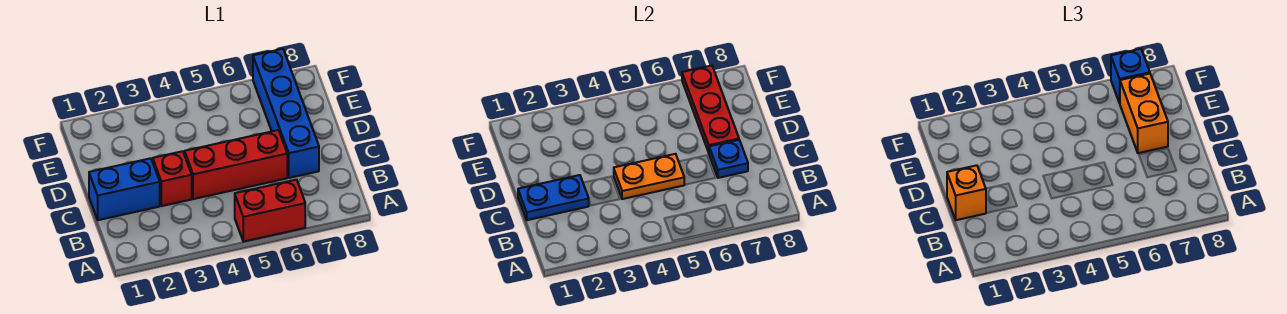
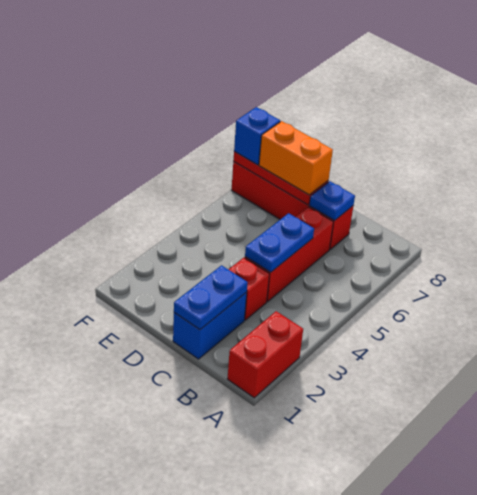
red 1x2 brick [235,180,305,242] -> red 1x2 brick moved to [227,311,303,398]
orange 1x1 brick [947,165,986,220] -> none
orange 1x2 plate [614,154,684,199] -> blue 1x2 plate [245,213,314,272]
blue 1x4 brick [253,49,319,178] -> red 1x4 brick [232,162,353,249]

